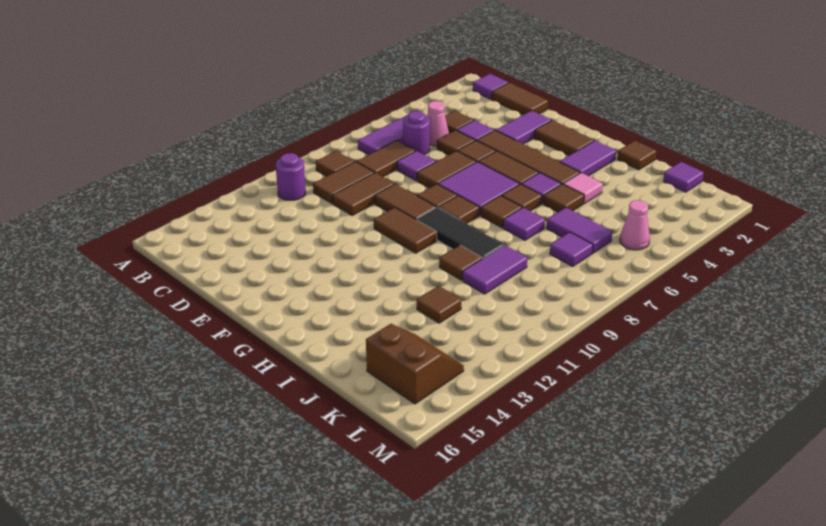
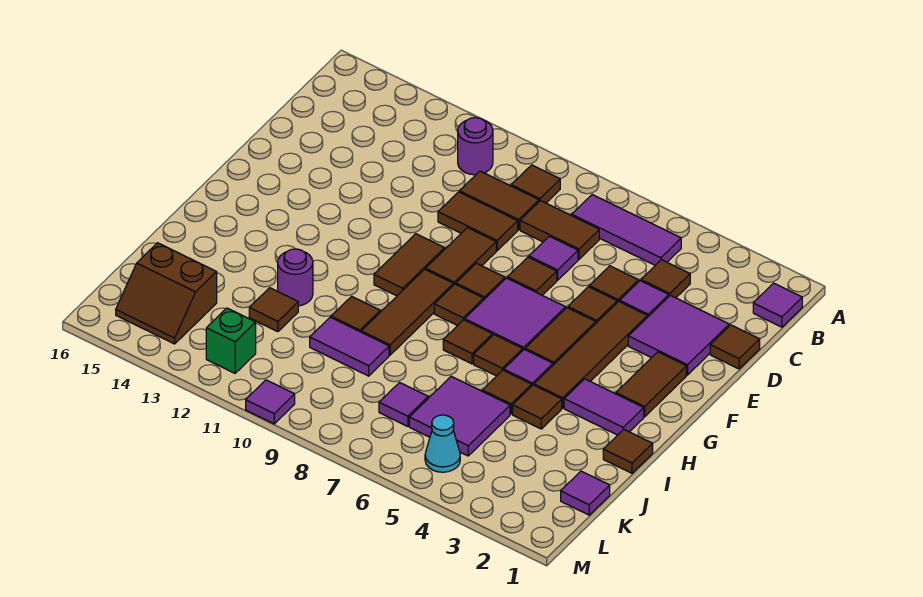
brown 1x2 tile [492,83,548,115] -> brown 1x1 tile [710,325,760,369]
pink 1x1 cone [427,101,449,146] -> none
purple 1x1 round brick [403,111,430,155] -> purple 1x1 round brick moved to [278,249,313,306]
purple 1x2 tile [496,110,551,144] -> purple 2x2 tile [628,295,729,375]
brown 1x2 tile [417,151,476,188] -> brown 1x1 tile [507,257,557,295]
black 1x3 tile [417,207,504,259] -> brown 1x3 tile [361,269,453,355]
pink 1x1 tile [563,173,603,204] -> brown 1x1 tile [513,385,562,429]
purple 1x1 tile [503,208,545,240] -> purple 1x1 tile moved to [246,380,295,424]
purple 1x2 tile [546,208,612,253] -> purple 2x2 tile [409,376,510,456]
brown 2x2 slope [366,324,464,404] -> brown 2x2 slope turned to [116,243,217,344]
pink 1x1 cone [620,200,650,250] -> cyan 1x1 cone [425,415,460,472]
none -> green 1x1 brick [206,308,256,373]

